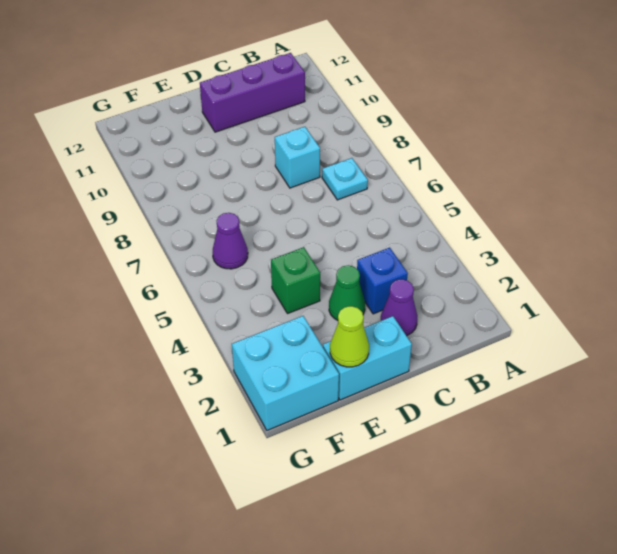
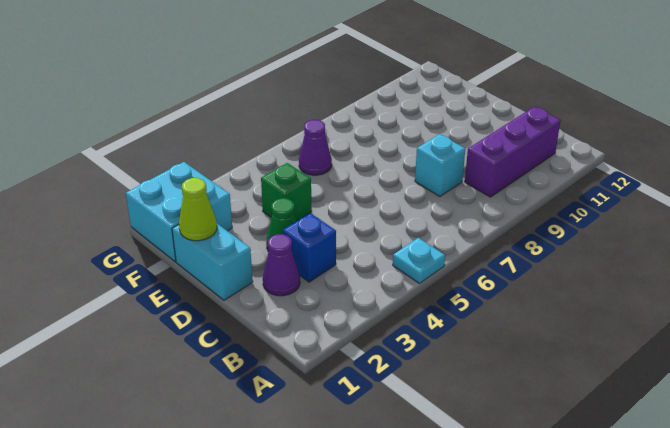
cyan 1x1 plate [322,158,368,200] -> cyan 1x1 plate moved to [393,238,445,283]
purple 1x3 brick [200,53,305,132] -> purple 1x3 brick turned to [465,107,561,197]

